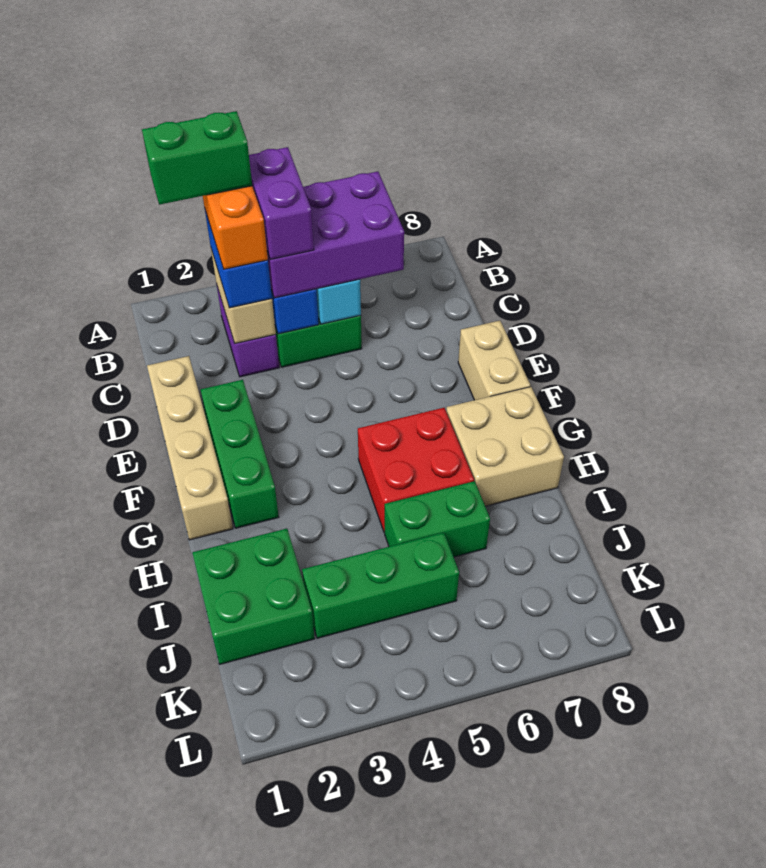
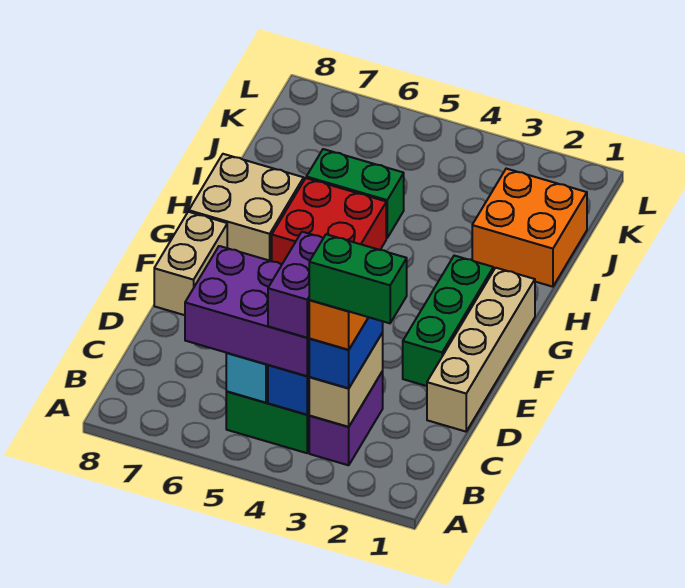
green 2x2 brick [192,529,315,664] -> orange 2x2 brick [472,169,587,287]
green 1x3 brick [302,533,459,638] -> none

